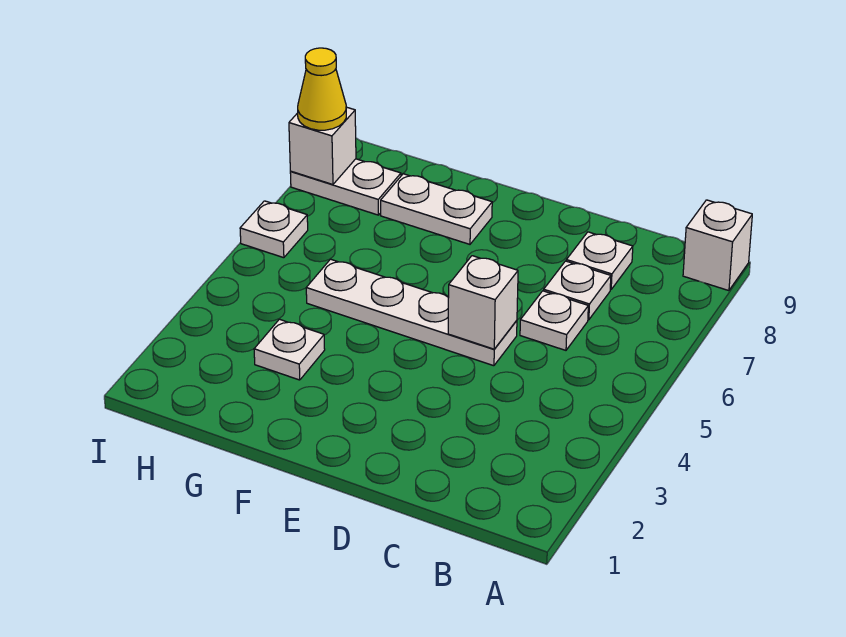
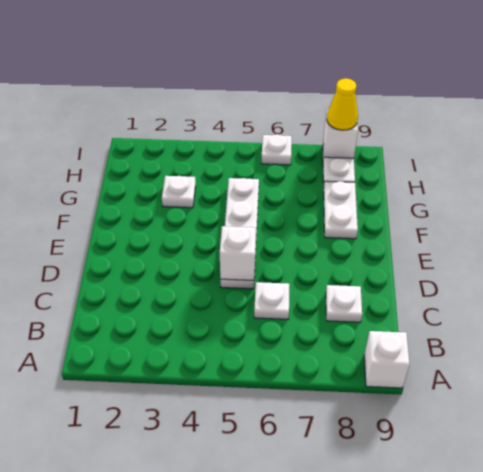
white 1x1 plate [544,261,611,320] -> none

